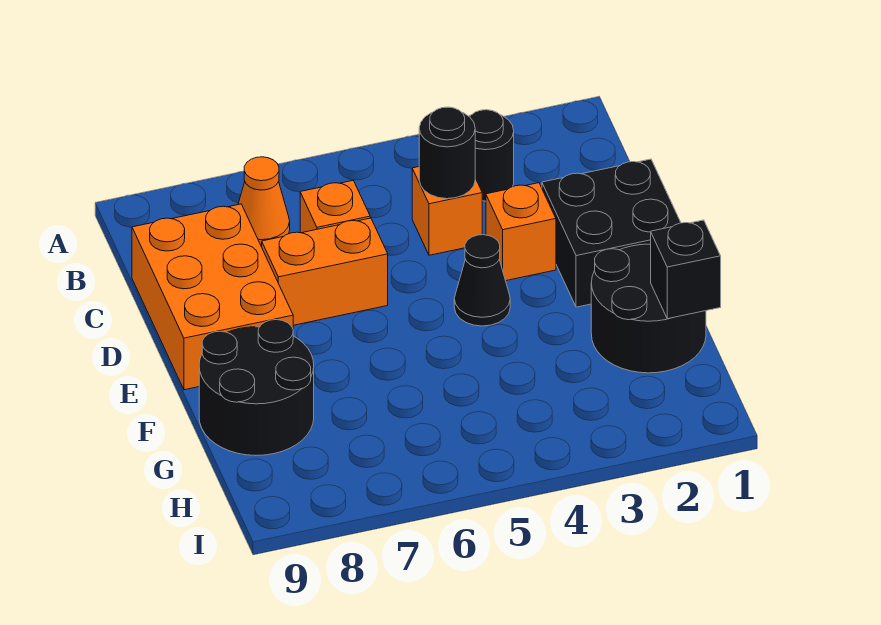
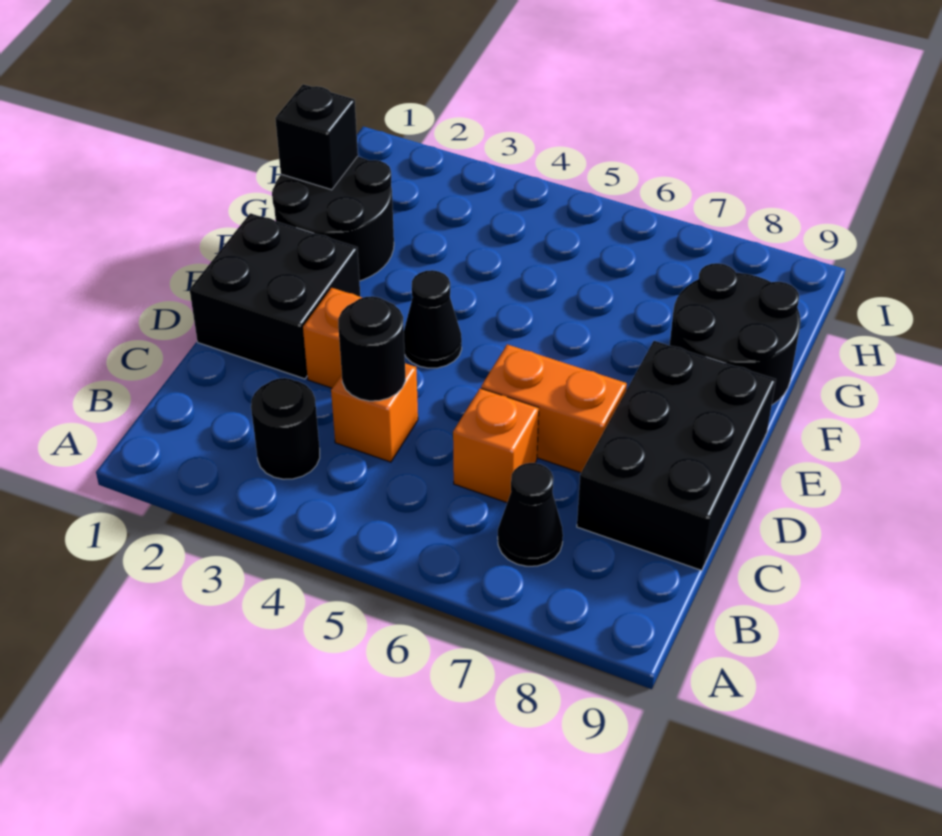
orange 1x1 cone [238,157,290,247] -> black 1x1 cone [498,463,563,566]
orange 2x3 brick [132,204,293,390] -> black 2x3 brick [577,341,776,570]

